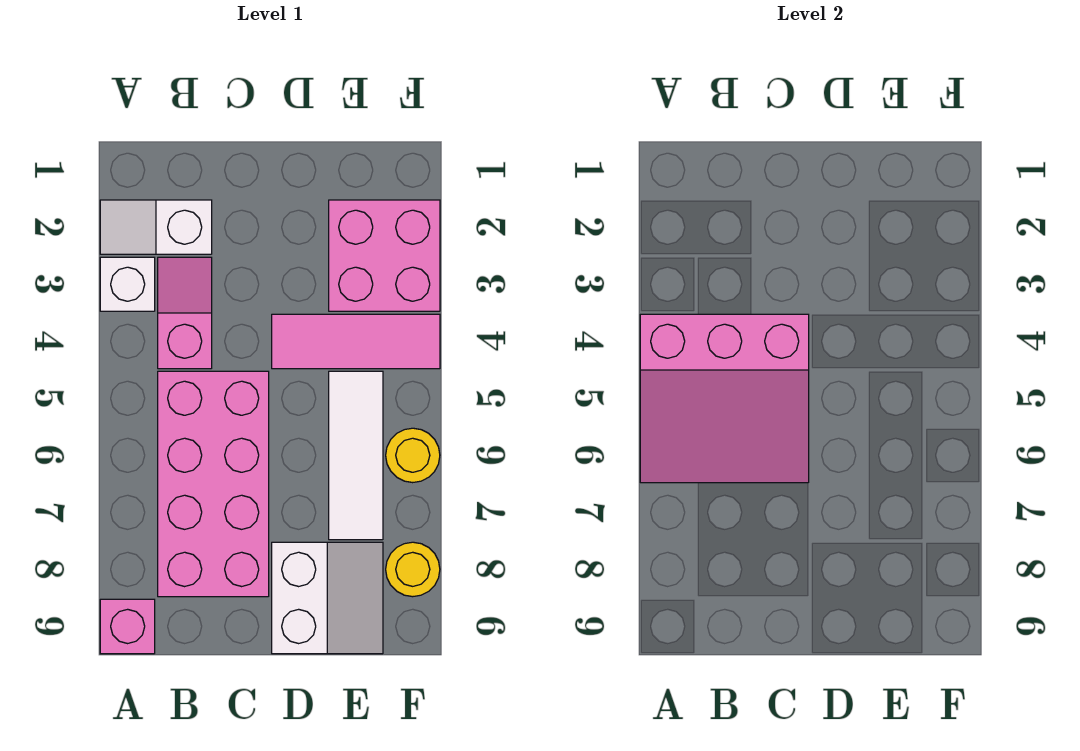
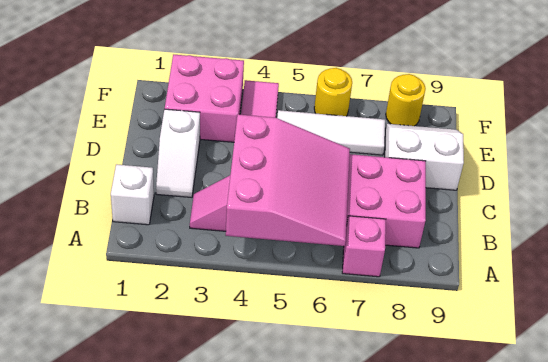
white 1x2 slope [100,200,212,254] -> white 1x2 slope moved to [156,109,200,197]
white 1x1 brick [100,257,155,311] -> white 1x1 brick moved to [111,164,154,225]
pink 1x1 brick [100,599,155,654] -> pink 1x1 brick moved to [342,216,386,277]

